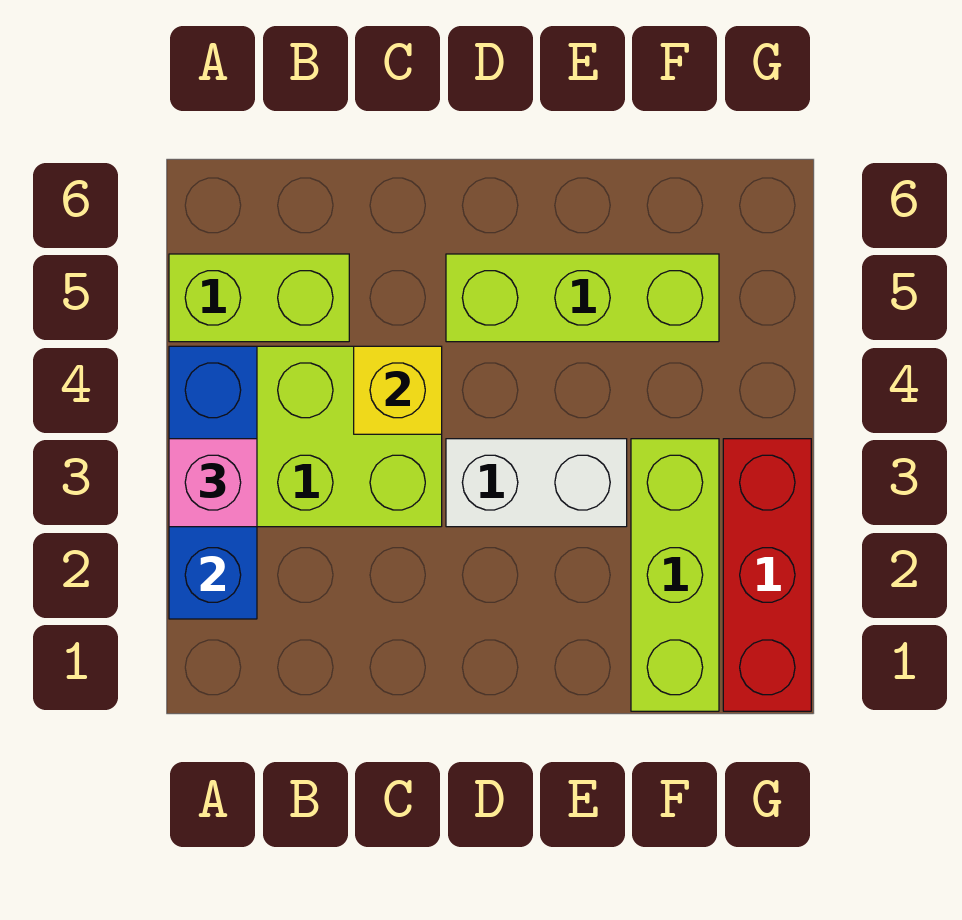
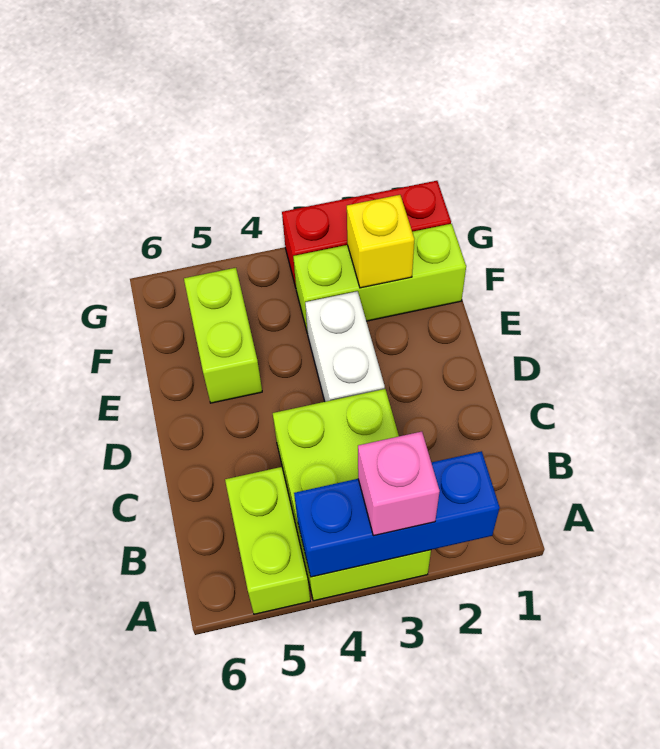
yellow 1x1 brick [354,346,442,434] -> yellow 1x1 brick moved to [347,195,414,288]
lime 1x3 brick [446,254,719,342] -> lime 1x2 brick [184,268,262,403]

